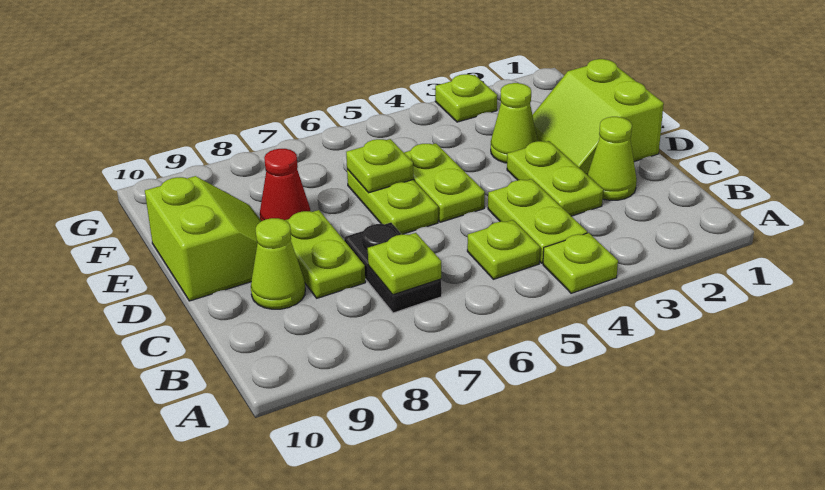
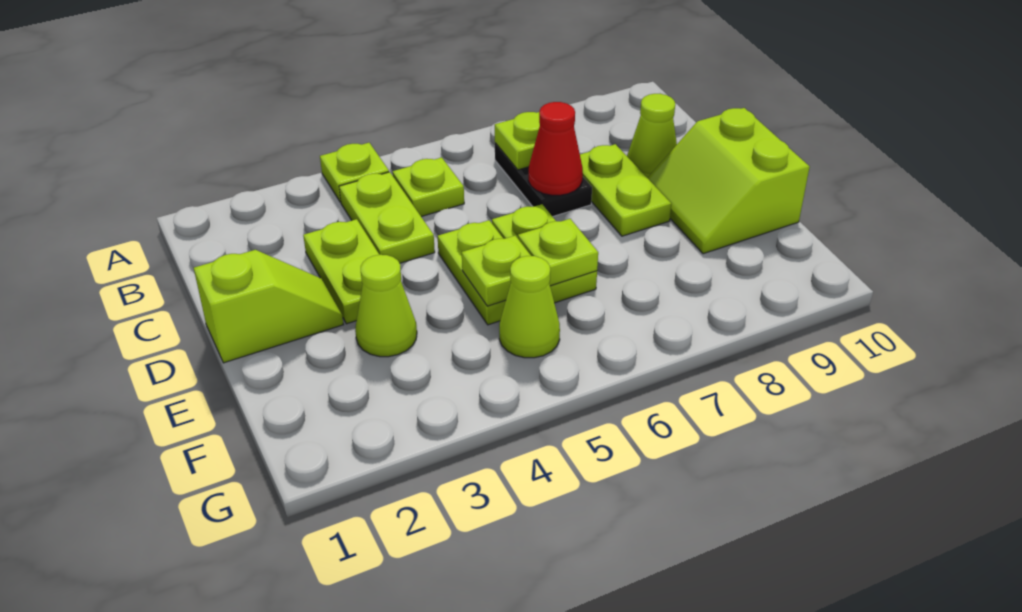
lime 1x1 cone [588,117,637,200] -> lime 1x1 cone moved to [499,256,560,358]
lime 2x2 slope [533,59,664,175] -> lime 1x2 slope [194,250,343,363]
red 1x1 cone [260,149,310,221] -> red 1x1 cone moved to [528,102,583,195]
lime 1x1 plate [435,74,497,122] -> lime 1x1 plate moved to [462,236,531,306]

